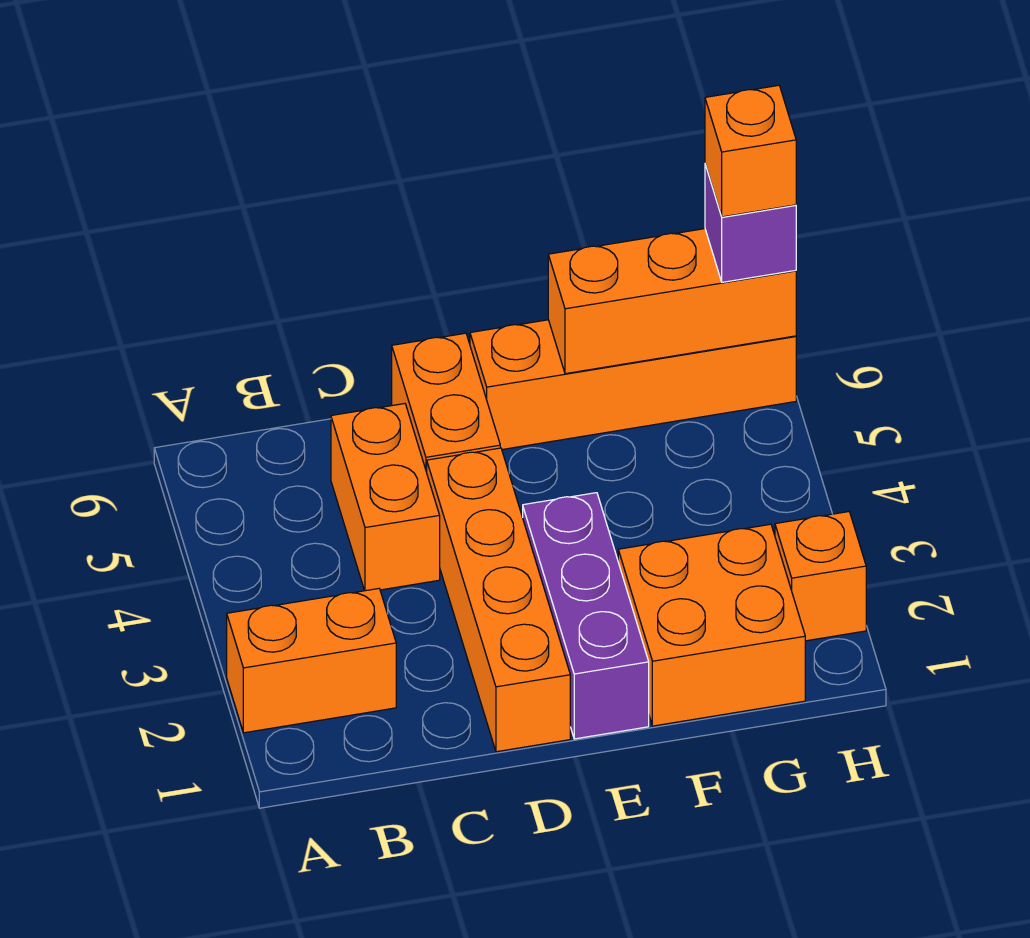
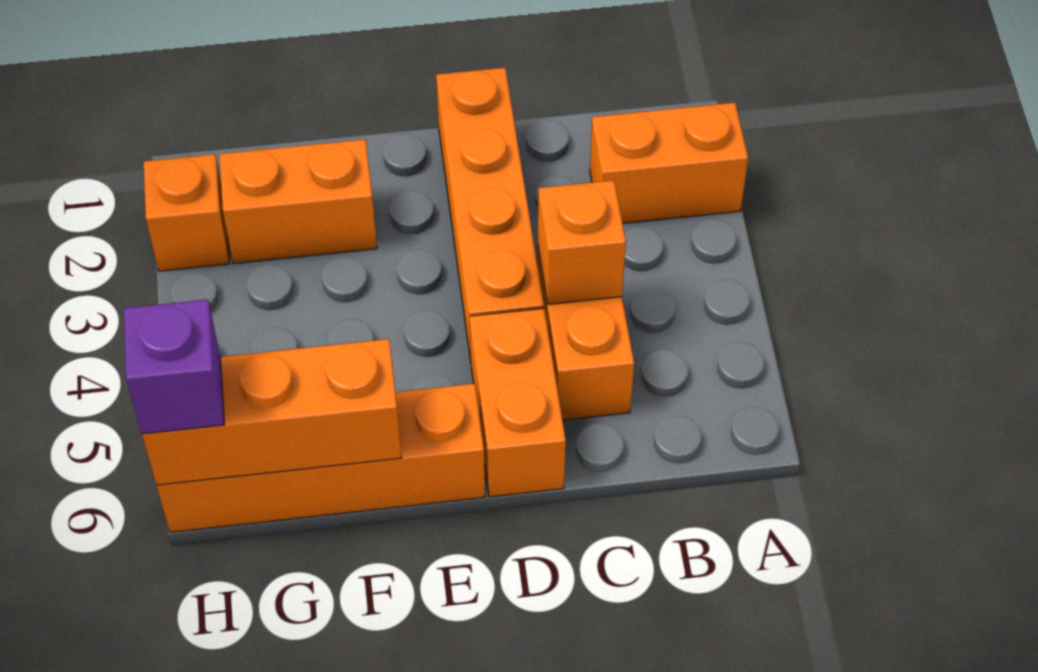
purple 1x3 brick [523,493,649,739] -> none
orange 2x2 brick [618,524,805,726] -> orange 1x2 brick [219,139,377,264]
orange 1x1 brick [705,85,796,217] -> orange 1x1 brick moved to [538,180,626,304]

